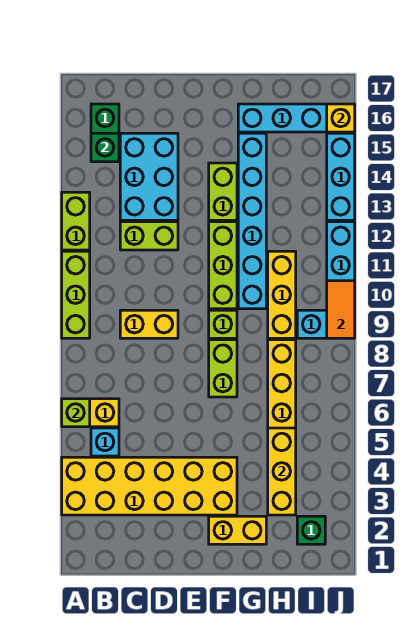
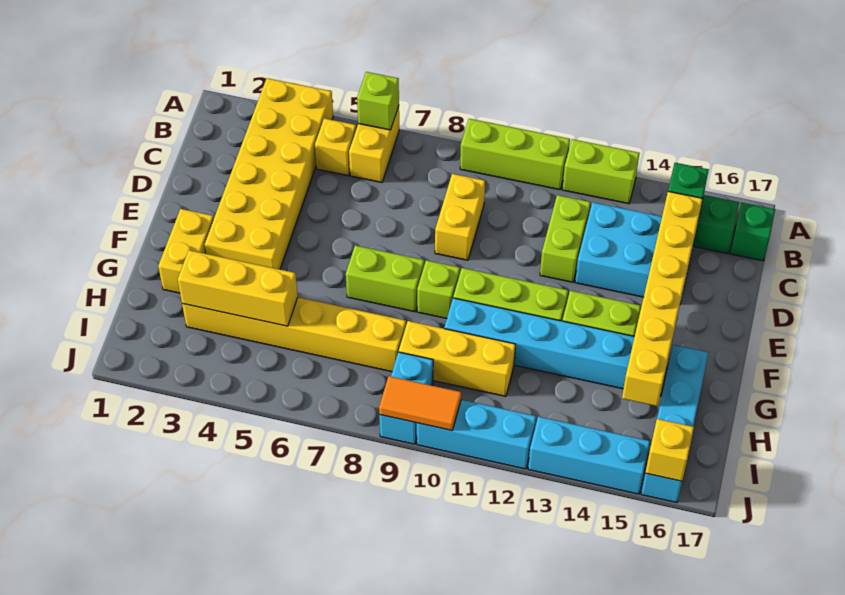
cyan 1x1 brick [91,428,119,456] -> yellow 1x1 brick [315,118,356,176]
none -> yellow 1x6 brick [622,191,703,406]
green 1x1 brick [297,516,325,544] -> green 1x1 brick moved to [730,203,775,261]

